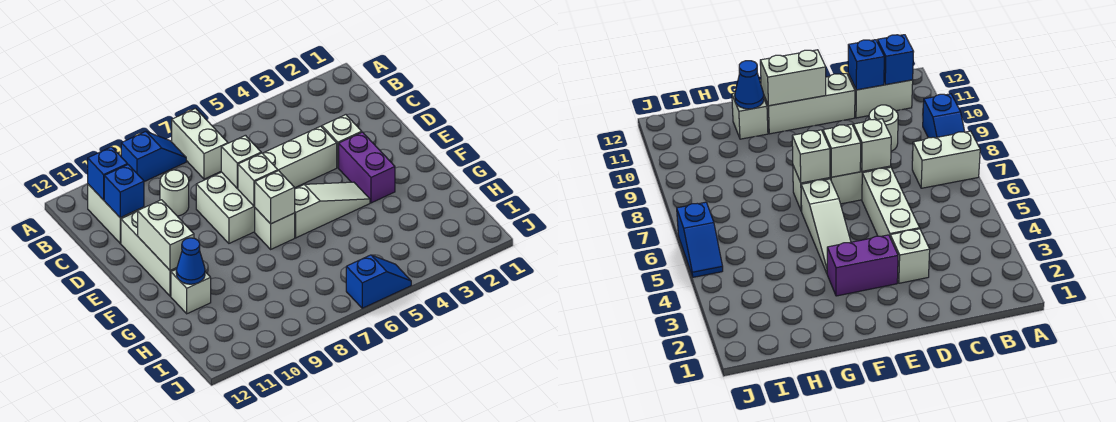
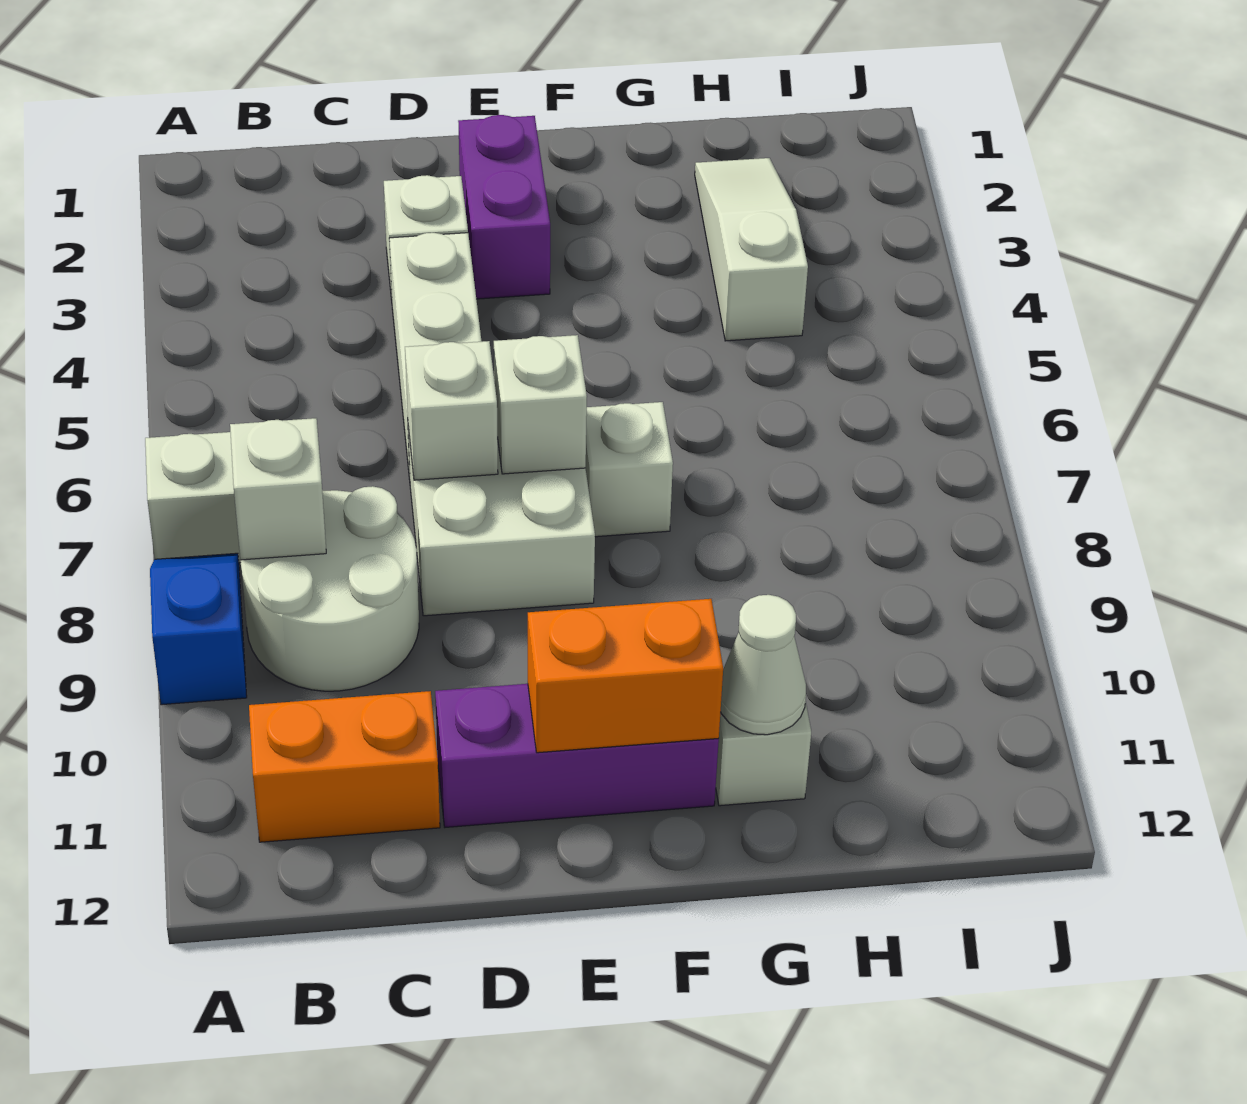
white 1x2 brick [88,184,144,243] -> orange 1x2 brick [249,691,440,842]
blue 1x1 brick [88,147,127,200] -> none
white 1x1 round brick [160,170,189,216] -> white 2x2 round brick [241,486,419,691]
blue 1x1 brick [104,165,144,218] -> none
white 1x3 brick [121,211,177,296] -> purple 1x3 brick [435,684,719,827]
purple 1x2 brick [339,132,395,203] -> purple 1x2 brick turned to [458,115,550,299]
white 1x2 brick [138,200,194,271] -> orange 1x2 brick [528,599,723,753]
white 1x3 slope [295,182,370,238] -> white 1x3 slope moved to [695,158,808,341]
white 1x1 brick [255,171,295,224] -> white 1x1 brick moved to [230,418,326,560]
blue 1x1 cone [176,238,205,284] -> white 1x1 cone [721,595,806,735]
blue 1x2 slope [346,255,411,308] -> none

